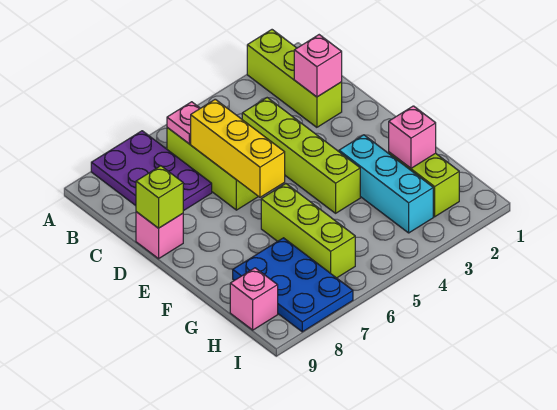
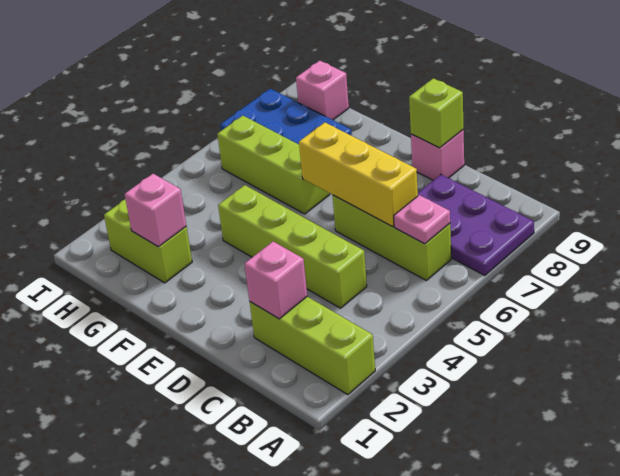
cyan 1x3 brick [339,135,433,233] -> none

